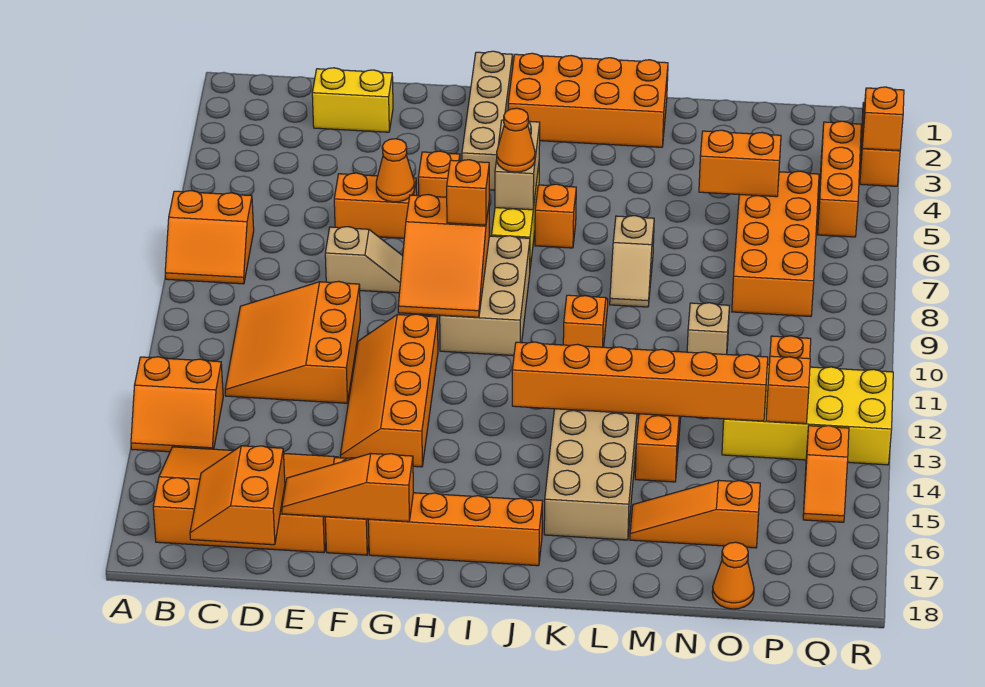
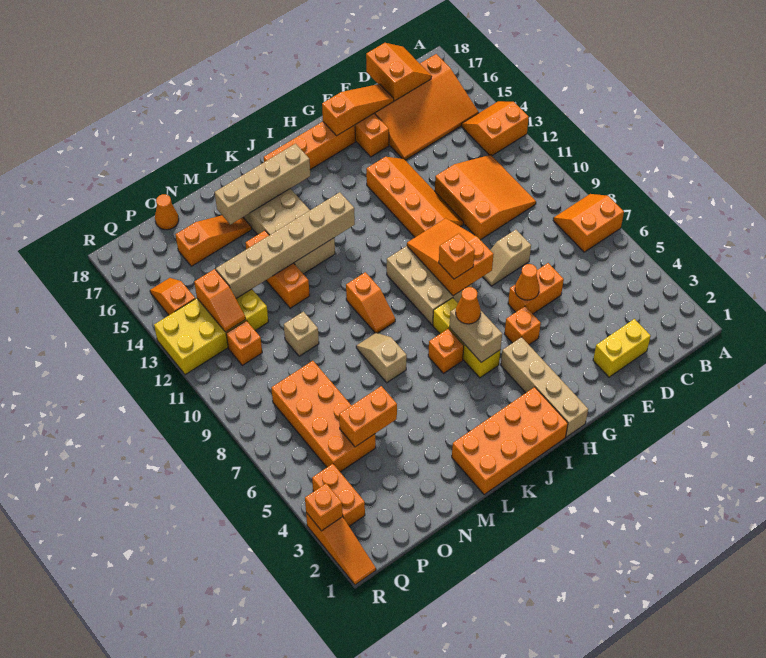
orange 1x6 brick [512,342,768,421] -> tan 1x6 brick [216,192,355,298]
none -> tan 1x4 brick [215,144,310,224]
orange 1x3 brick [818,121,861,237] -> orange 1x2 brick [312,464,365,526]

